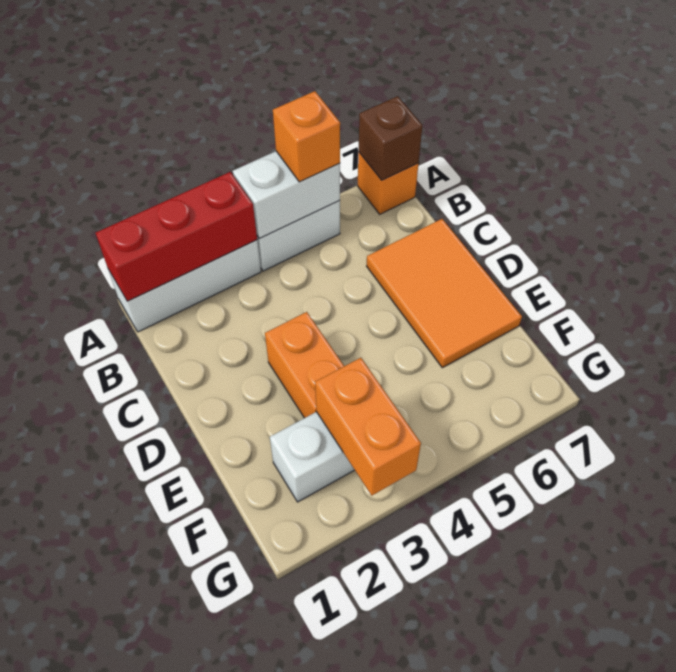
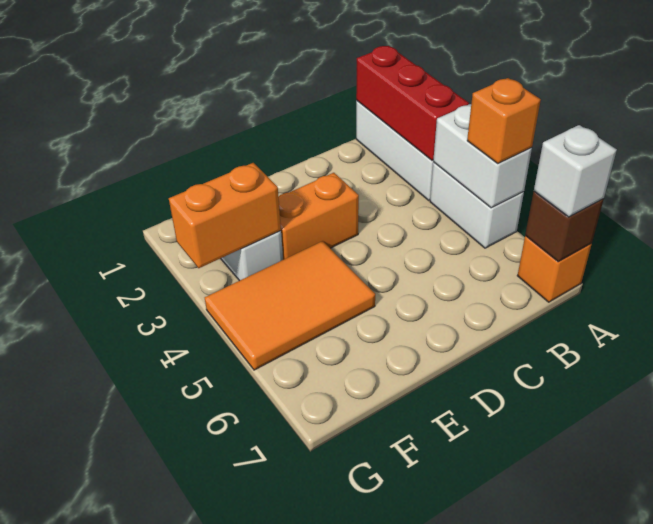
none -> white 1x1 brick [534,125,617,217]
orange 2x3 tile [367,219,522,368] -> orange 2x3 tile moved to [205,241,375,370]

